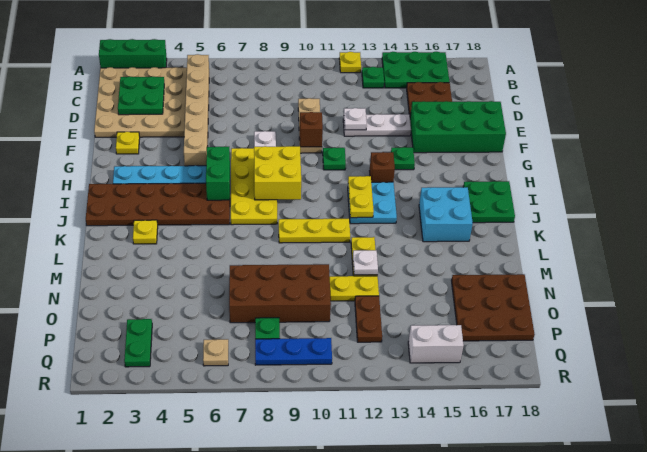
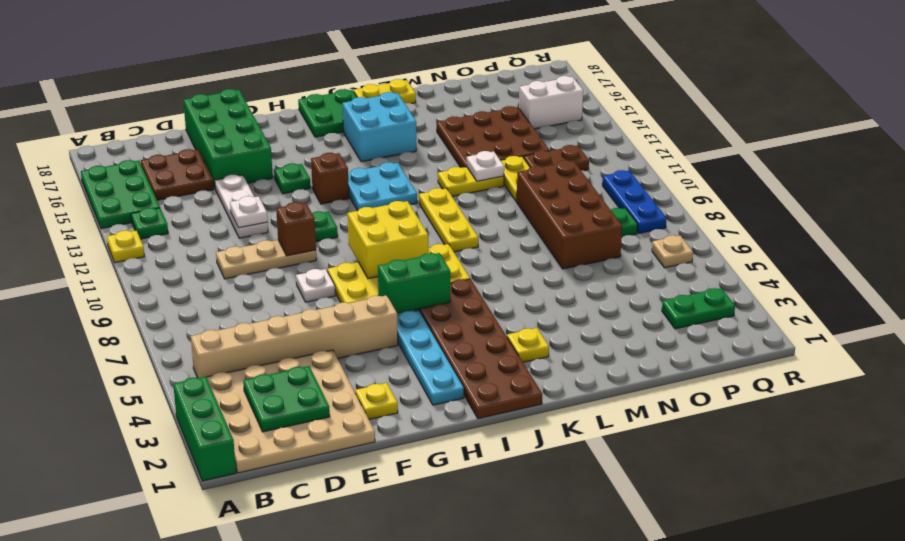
yellow 1x2 plate [348,176,374,218] -> yellow 1x2 plate moved to [354,79,416,104]
brown 3x3 plate [452,274,535,341] -> brown 3x3 plate moved to [437,106,550,168]
white 1x2 brick [408,325,464,363] -> white 1x2 brick turned to [519,76,583,129]

